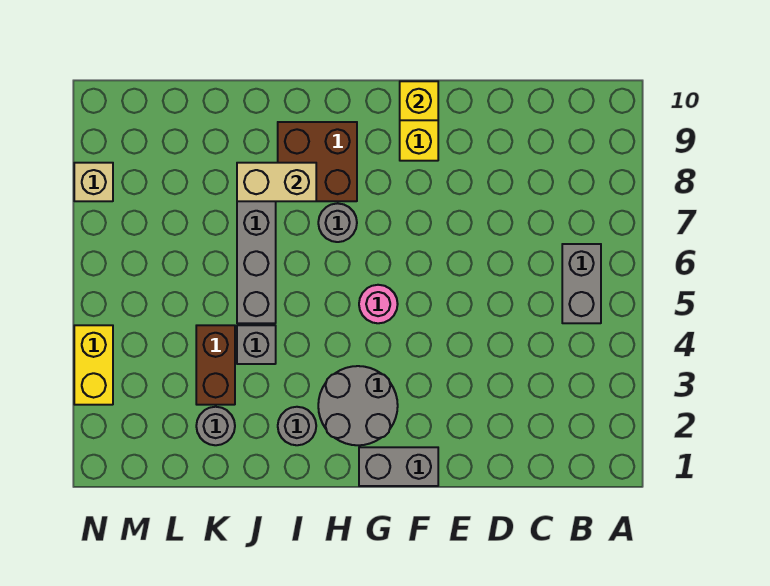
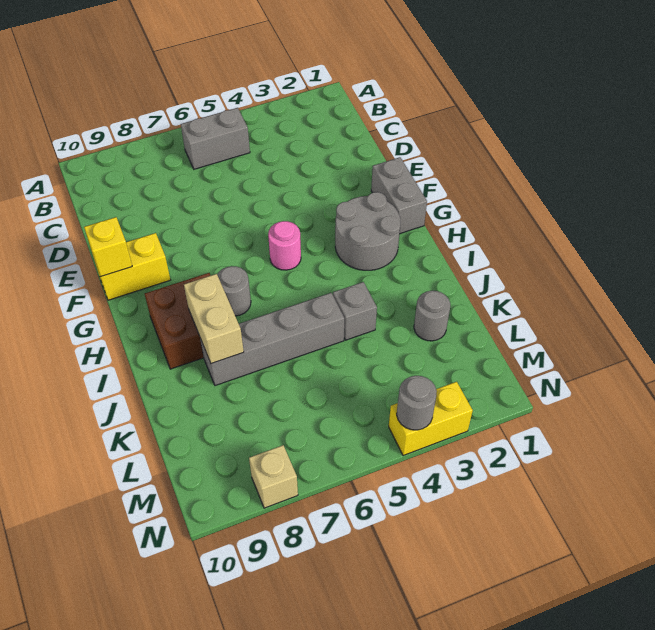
grey 1x1 round brick [278,407,316,445] -> grey 1x1 round brick moved to [397,376,437,430]
brown 1x2 brick [196,325,235,405] -> none

